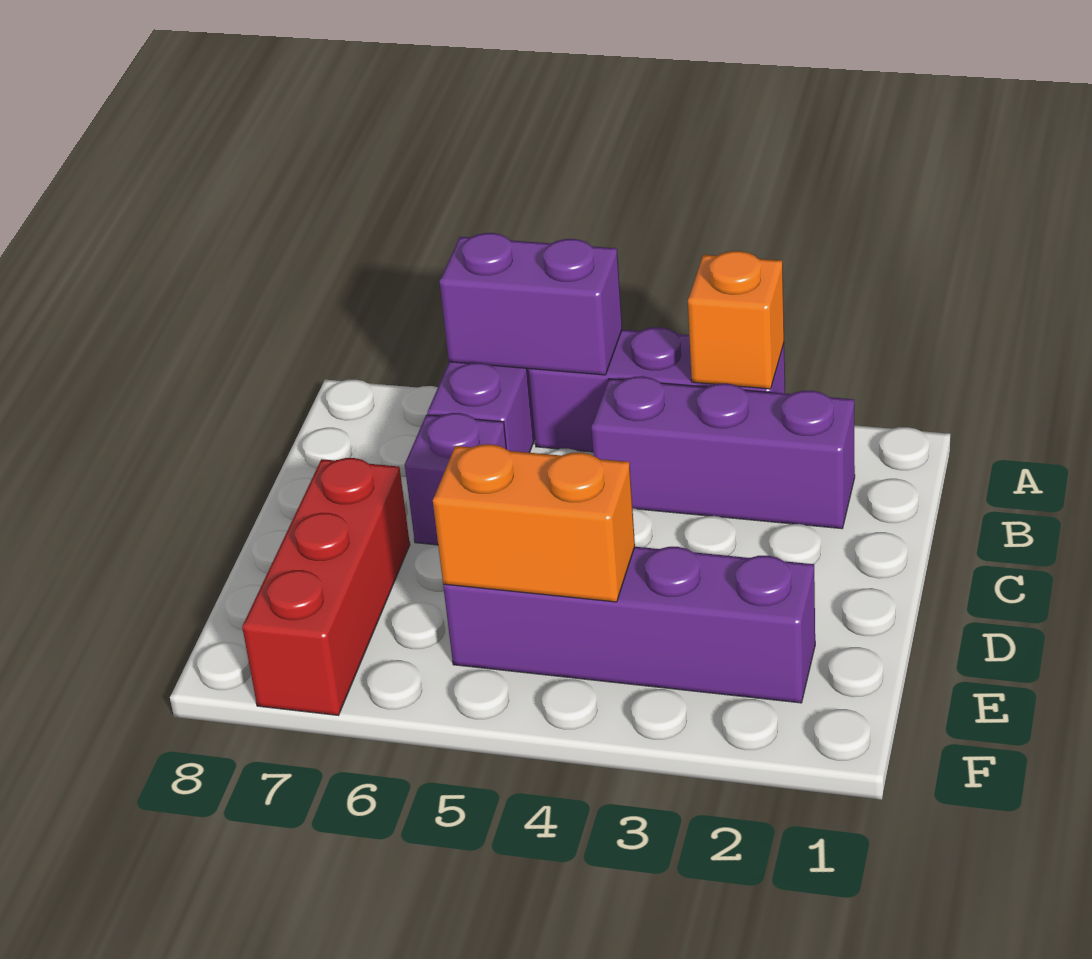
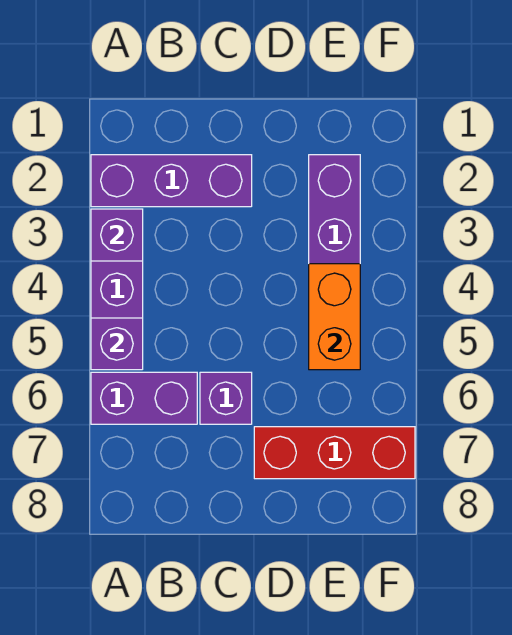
orange 1x1 brick [688,251,784,389] -> purple 1x1 brick [91,209,143,261]
purple 1x2 brick [439,233,622,375] -> purple 1x1 brick [91,318,143,370]
purple 1x3 brick [591,376,855,529] -> purple 1x3 brick turned to [91,155,252,207]

